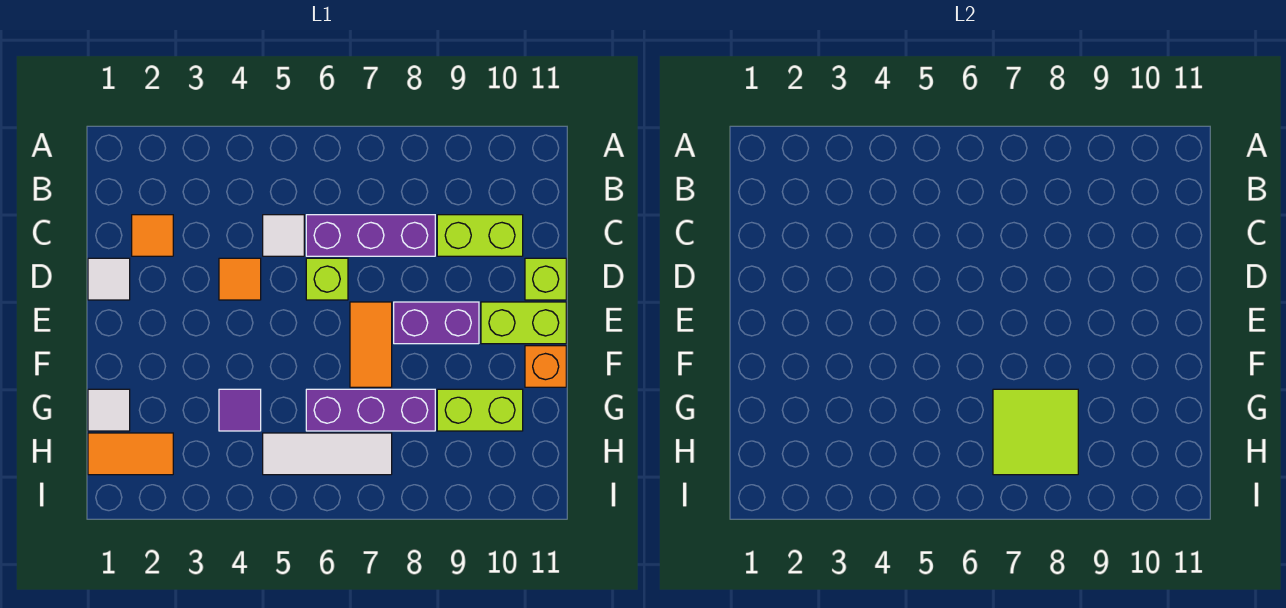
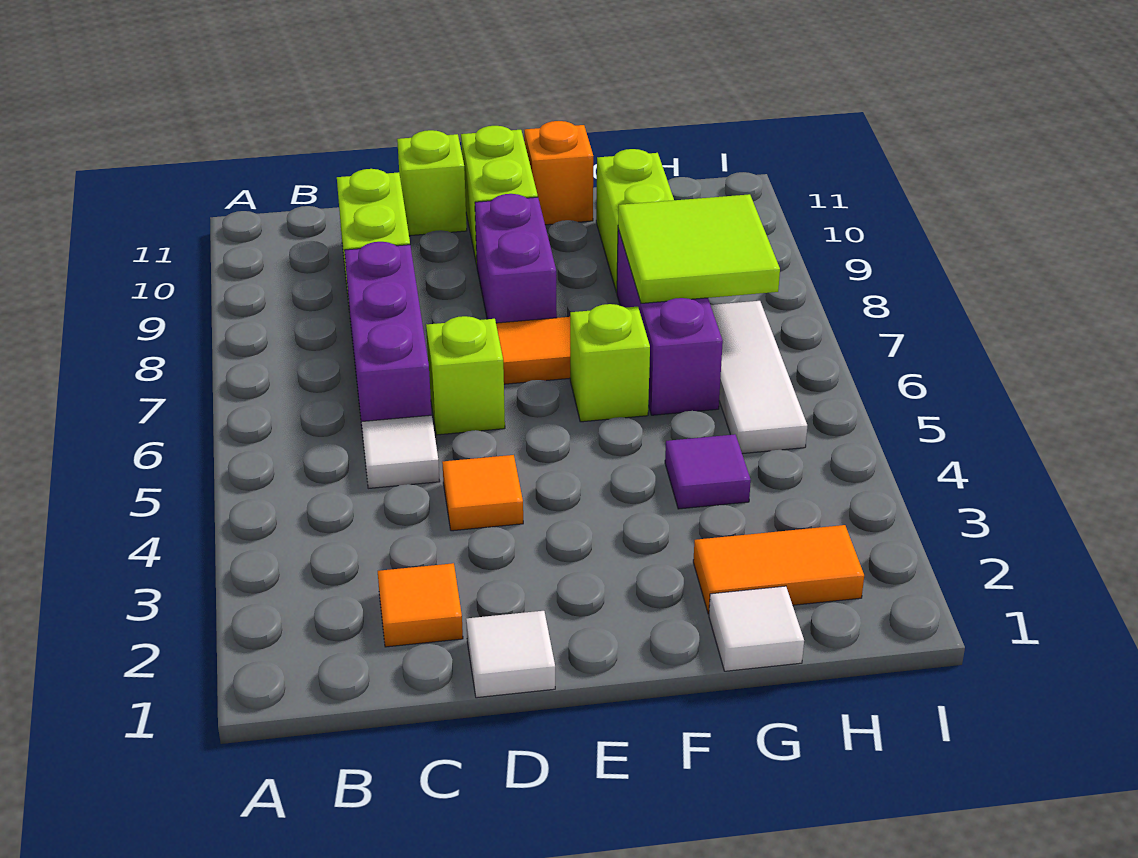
none -> lime 1x1 brick [570,304,650,422]
orange 1x2 tile [88,433,173,475] -> orange 1x2 tile turned to [693,525,864,614]

